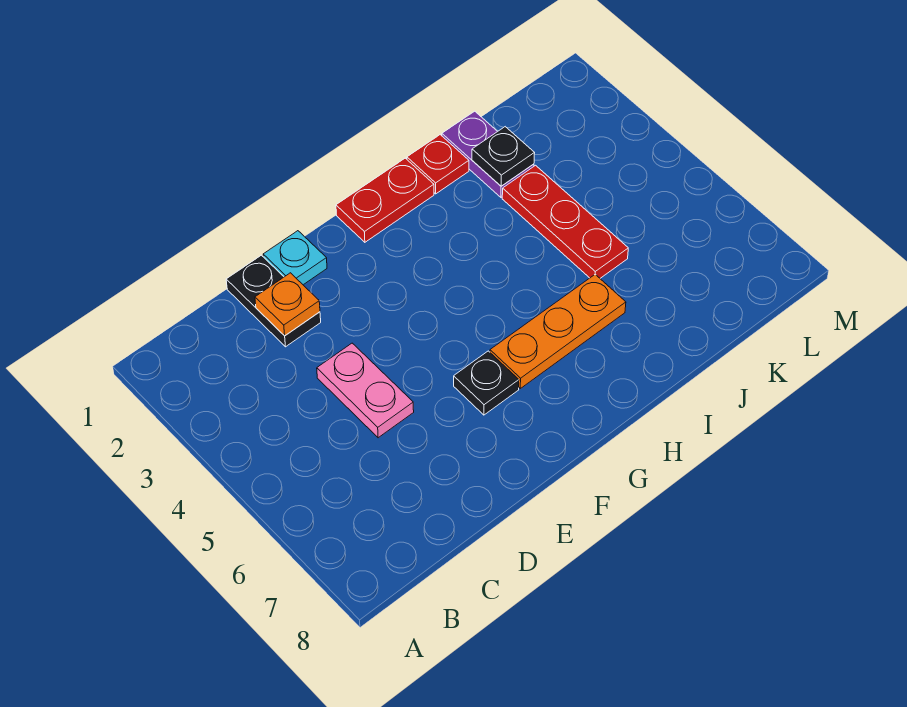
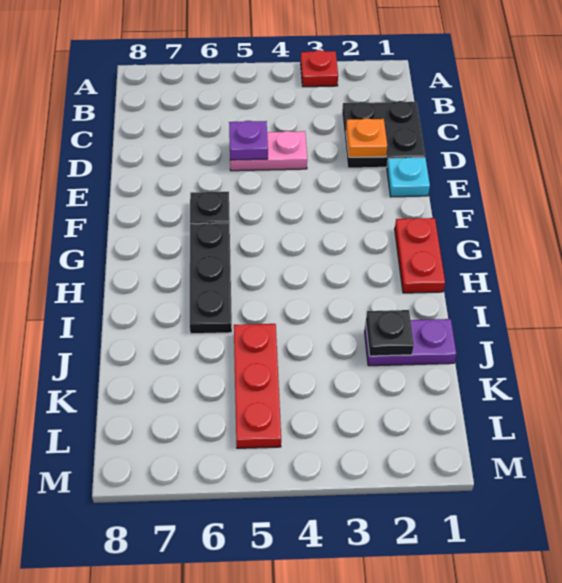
black 1x2 plate [226,255,321,347] -> black 2x2 plate [342,101,425,168]
none -> purple 1x1 plate [229,121,268,160]
orange 1x3 plate [490,274,626,388] -> black 1x3 plate [190,223,232,334]
red 1x1 plate [407,135,469,194] -> red 1x1 plate moved to [301,50,338,87]
red 1x3 plate [502,165,628,278] -> red 1x3 plate turned to [234,324,281,448]

